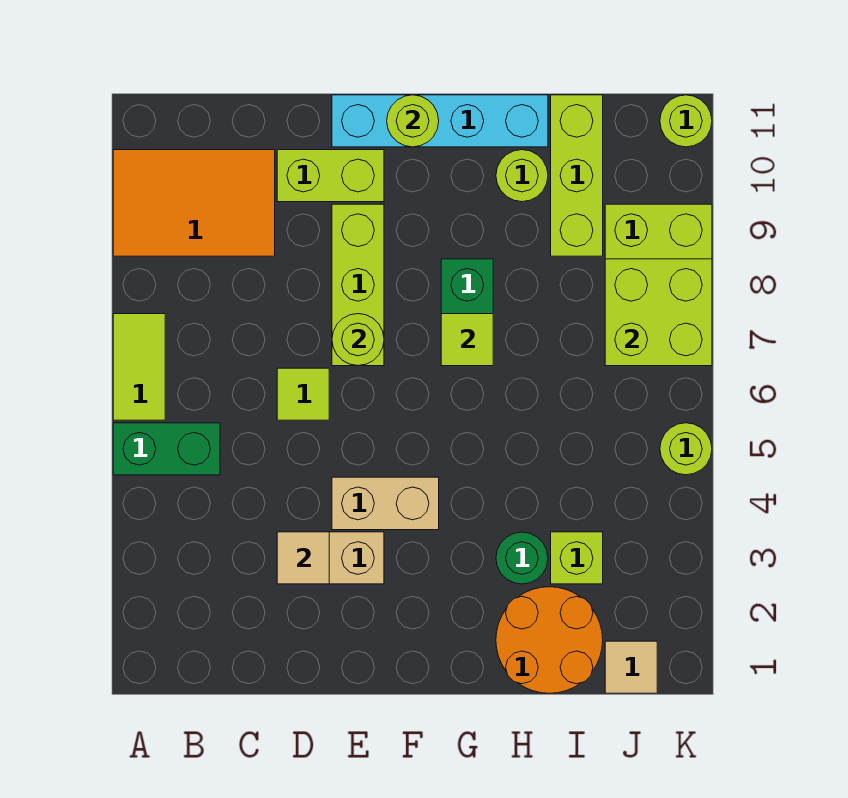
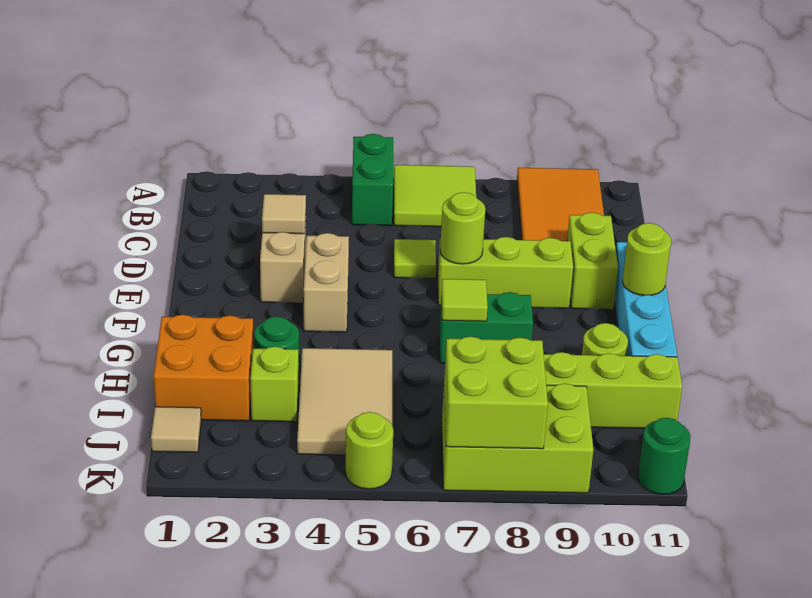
lime 1x2 tile [113,314,165,420] -> lime 2x2 tile [394,165,476,227]
orange 2x2 round brick [496,587,603,693] -> orange 2x2 brick [154,315,254,421]
none -> tan 2x3 tile [297,348,392,455]
lime 1x1 round brick [660,95,712,147] -> green 1x1 round brick [638,418,690,494]

